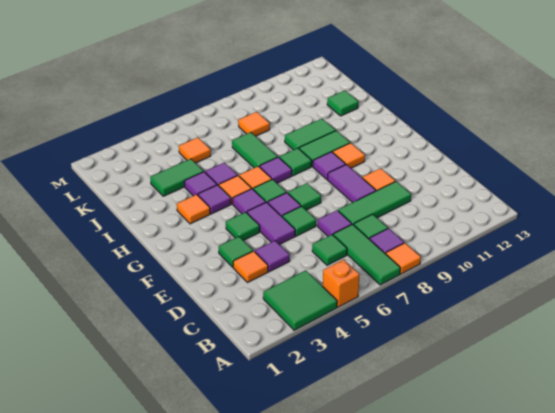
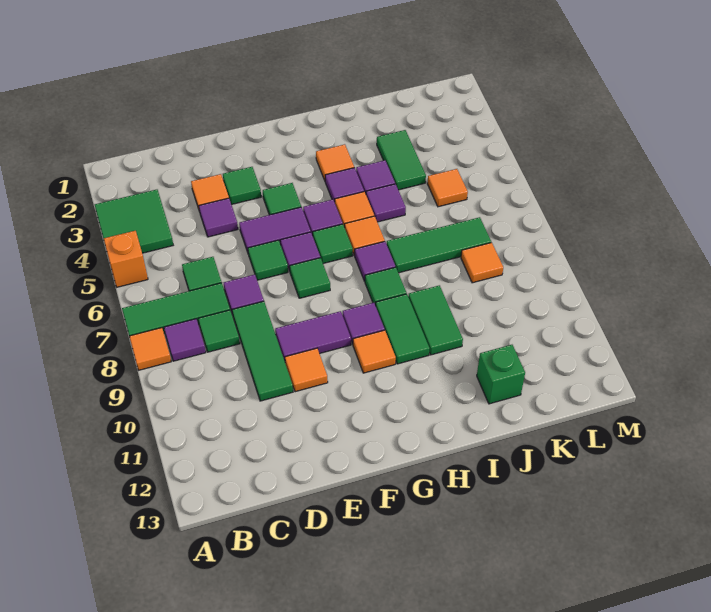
green 1x2 tile [232,132,277,168] -> green 1x3 tile [387,217,491,273]
green 1x1 tile [327,91,358,116] -> green 1x1 brick [477,345,525,404]

